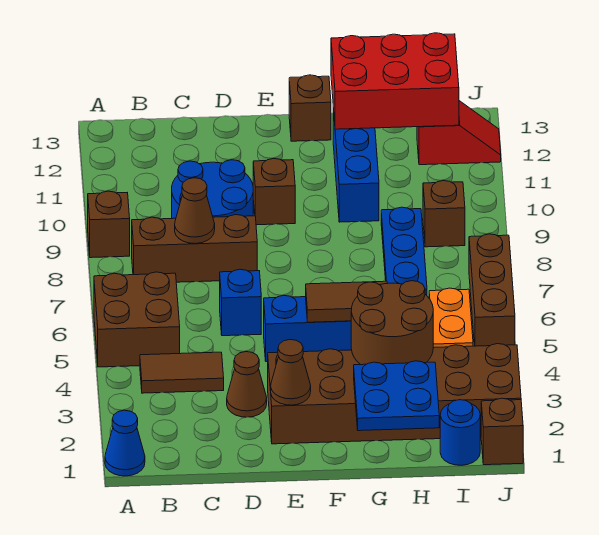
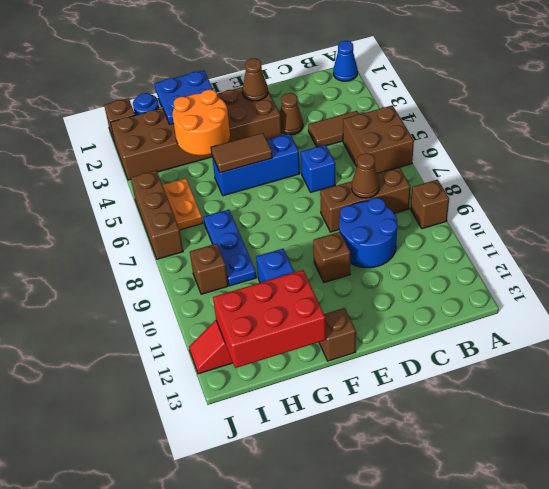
brown 2x2 round brick [351,281,433,365] -> orange 2x2 round brick [172,89,230,155]

